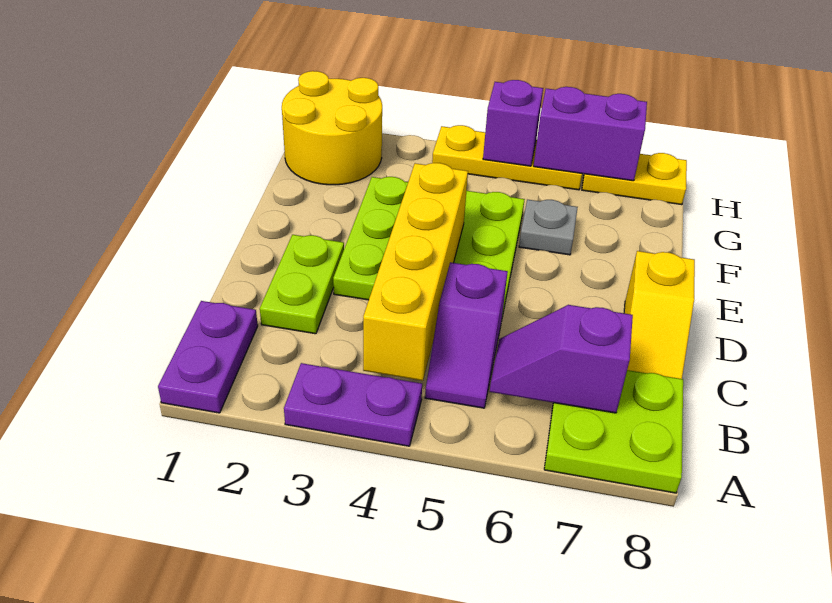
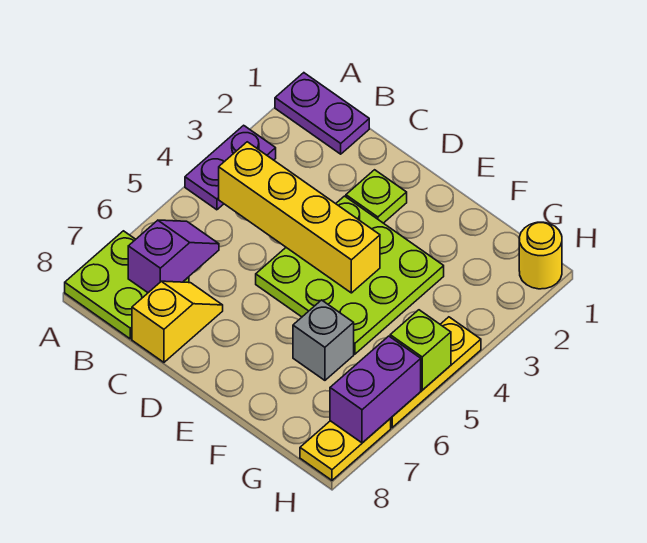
purple 1x2 slope [425,262,508,408] -> none
lime 1x2 plate [260,235,344,334] -> lime 1x1 plate [346,170,407,223]
yellow 1x2 slope [624,251,695,379] -> yellow 1x2 slope turned to [132,281,223,362]
grey 1x1 plate [519,200,578,255] -> grey 1x1 brick [293,300,354,380]
yellow 2x2 round brick [282,71,382,185] -> yellow 1x1 round brick [519,222,562,289]
purple 1x1 brick [483,80,543,166] -> lime 1x1 brick [390,310,451,390]

